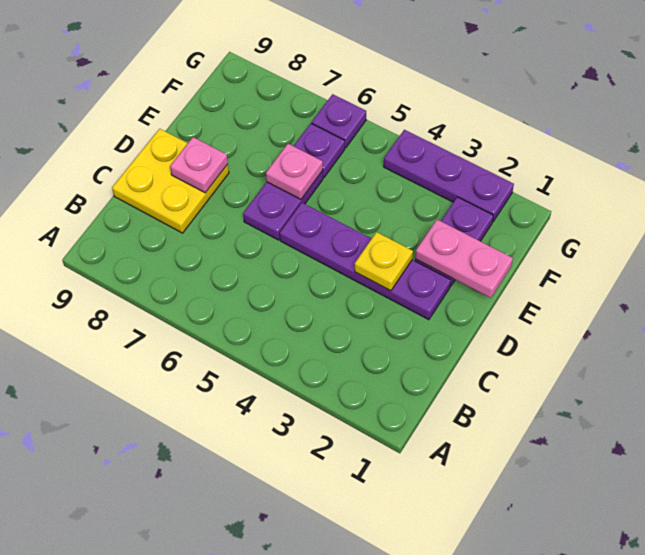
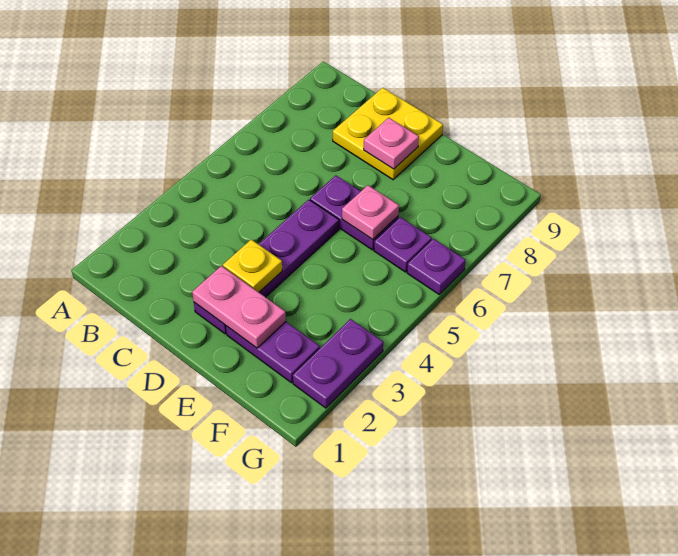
pink 1x2 plate [415,220,513,298] -> pink 1x2 plate turned to [192,266,286,348]
purple 1x3 plate [384,130,514,222] -> purple 1x2 plate [293,319,383,408]

